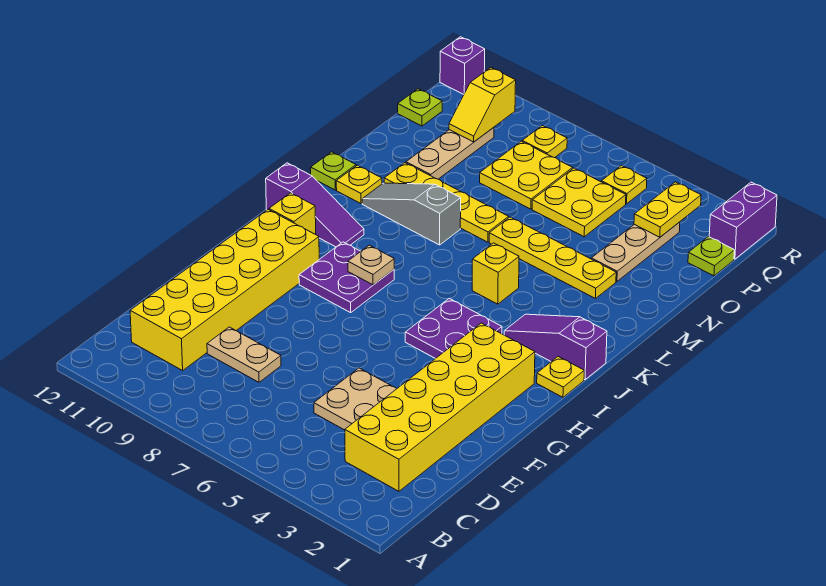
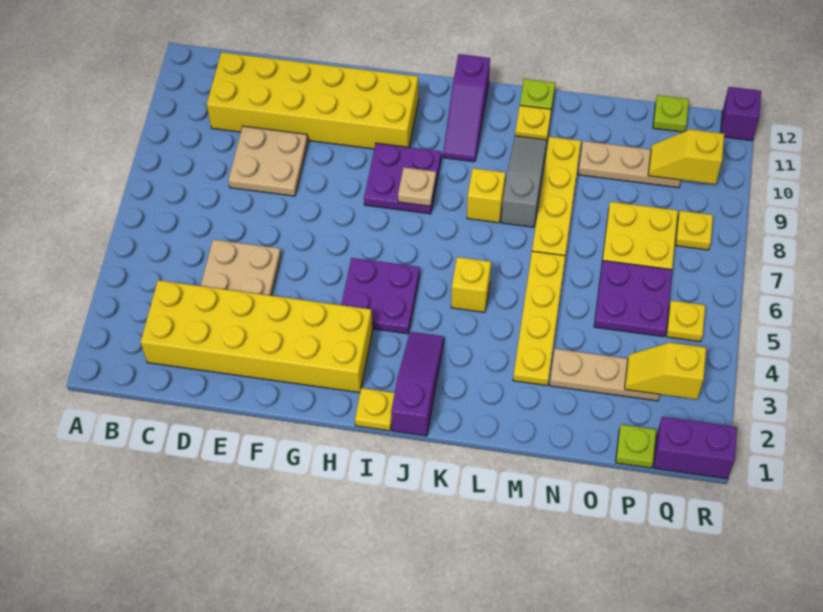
tan 1x2 plate [207,327,281,382] -> tan 2x2 plate [228,126,308,196]
yellow 1x1 brick [269,193,316,234] -> yellow 1x1 brick moved to [467,168,505,223]
yellow 2x2 plate [532,168,626,237] -> purple 2x2 plate [594,261,672,337]
yellow 1x2 plate [634,182,701,237] -> yellow 1x2 slope [625,343,706,399]

